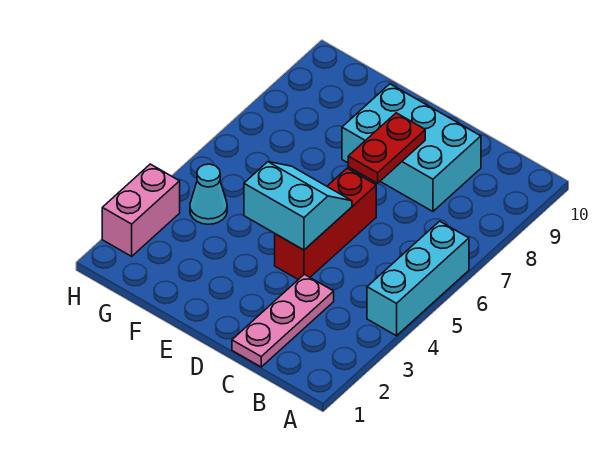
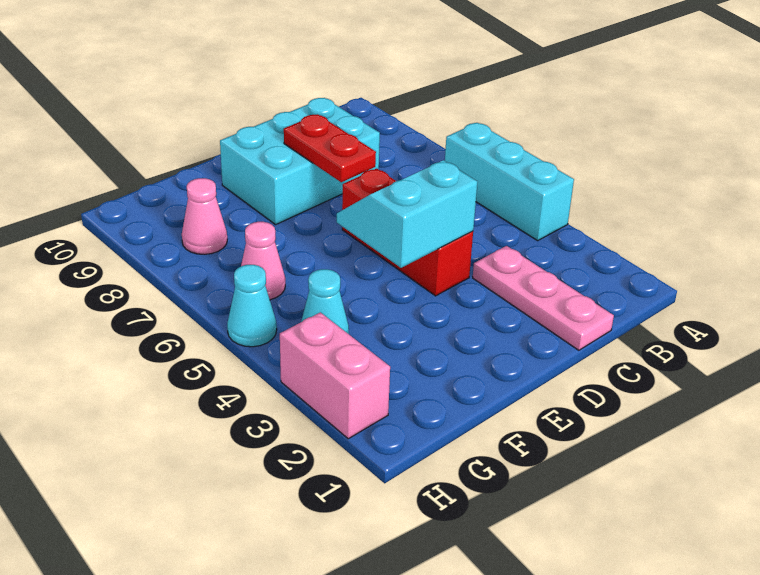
none -> pink 1x1 cone [241,222,285,300]
none -> pink 1x1 cone [182,178,227,254]
none -> cyan 1x1 cone [227,265,277,347]

